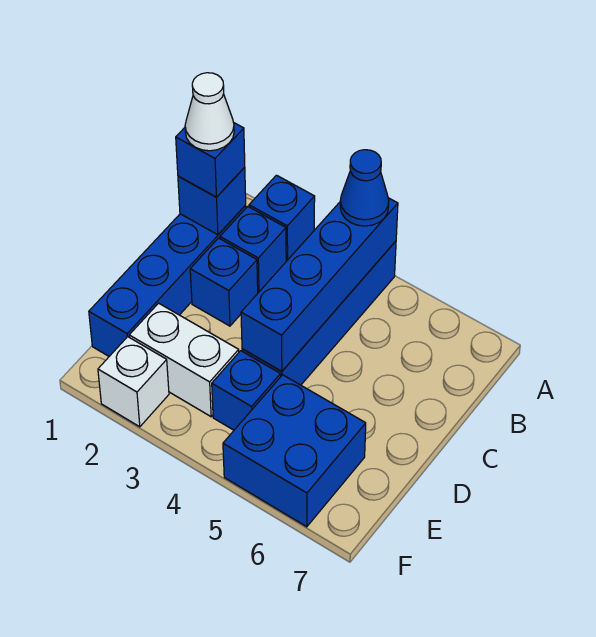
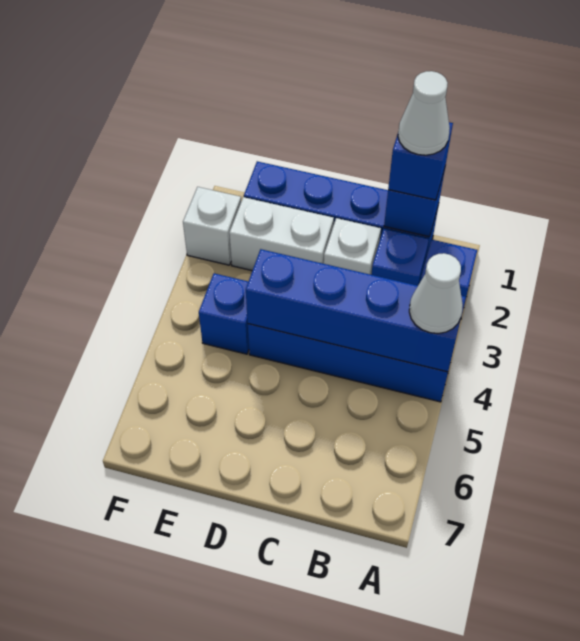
blue 1x1 cone [340,150,389,226] -> white 1x1 cone [409,253,463,333]
blue 1x1 brick [190,238,258,326] -> white 1x1 brick [324,218,381,275]
white 1x2 brick [129,303,239,417] -> white 1x2 brick turned to [229,197,334,271]
blue 2x2 brick [223,375,366,527] -> none

